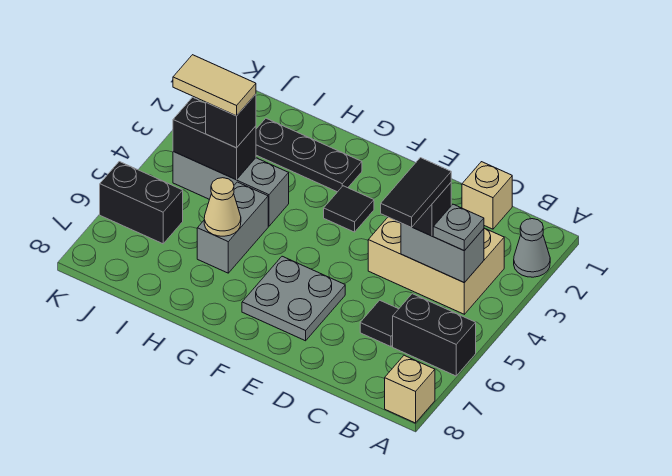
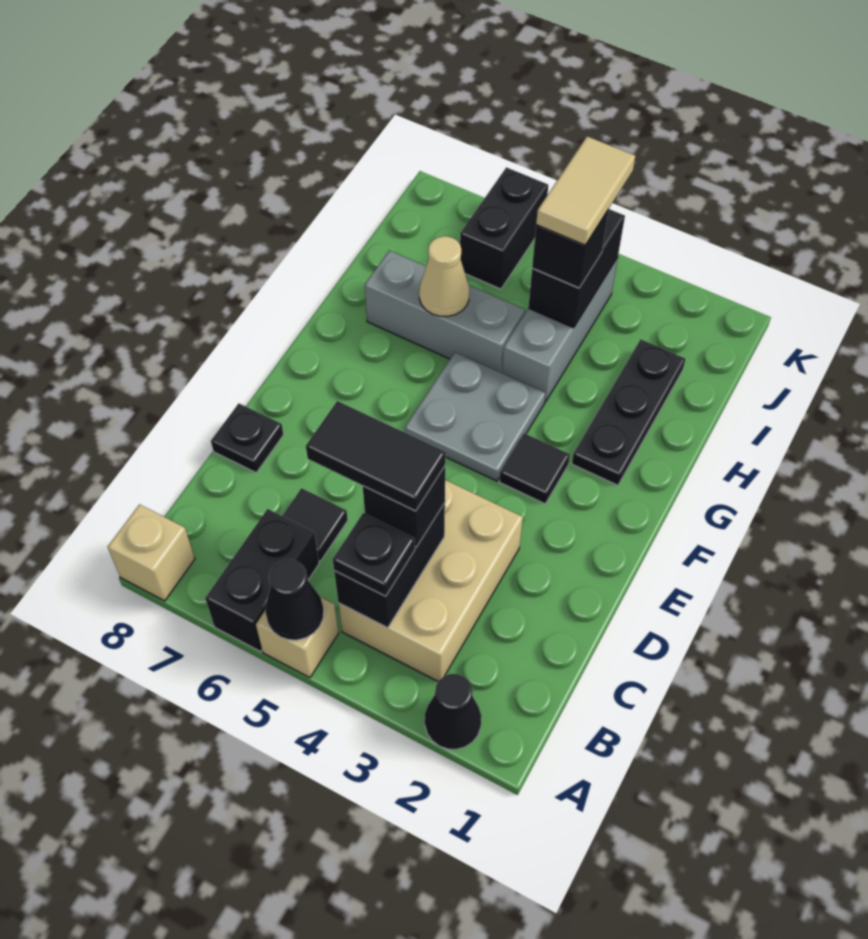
grey 1x1 cone [514,219,550,277] -> black 1x1 cone [425,674,481,749]
none -> black 1x1 cone [265,560,324,640]
grey 1x2 brick [401,223,484,283] -> black 1x2 brick [334,503,445,628]
grey 1x1 plate [433,204,484,251] -> black 1x1 plate [333,513,415,596]
tan 1x1 brick [462,162,512,229] -> tan 1x1 brick moved to [256,597,338,678]
none -> black 1x1 plate [211,404,283,472]
grey 2x2 plate [242,256,345,341] -> grey 2x2 plate moved to [405,352,546,481]
grey 1x2 brick [197,182,268,273] -> grey 1x3 brick [365,251,525,373]

